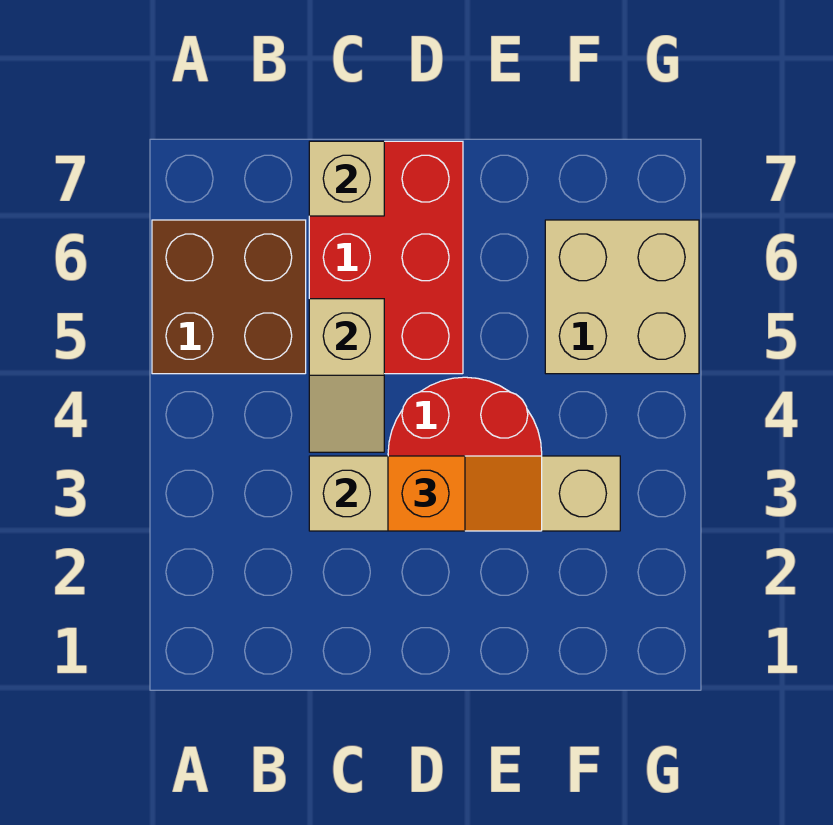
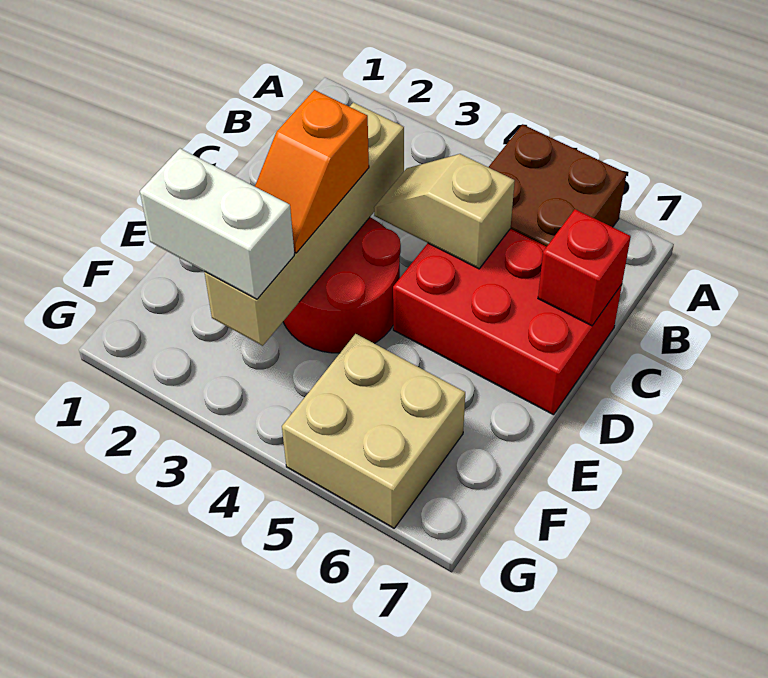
tan 1x1 brick [309,141,384,216] -> red 1x1 brick [538,209,631,326]
none -> white 1x2 brick [140,149,294,299]

